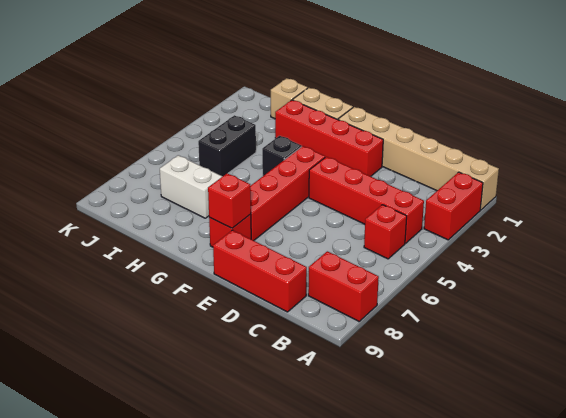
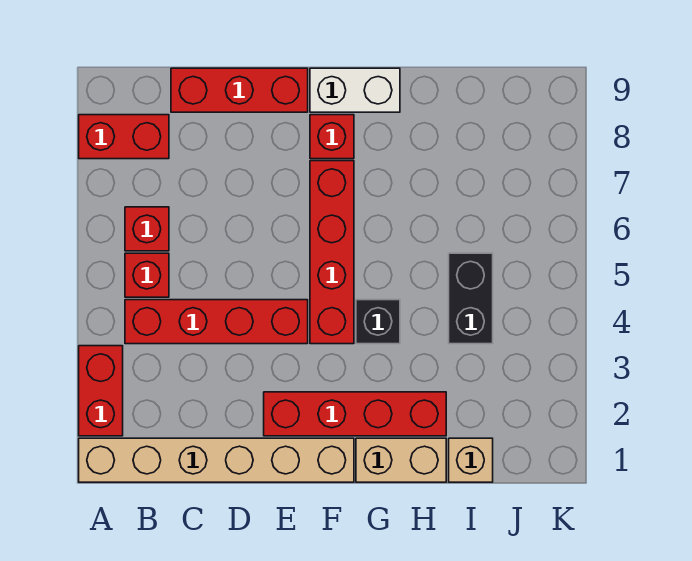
red 1x1 brick [208,173,251,228] -> red 1x1 brick moved to [125,207,169,251]
white 1x2 brick [160,155,223,218] -> white 1x2 brick moved to [310,68,400,112]

